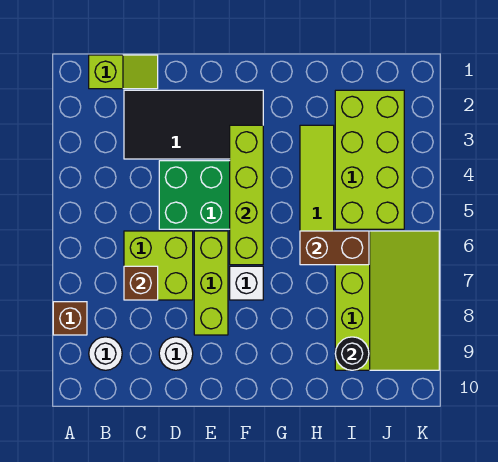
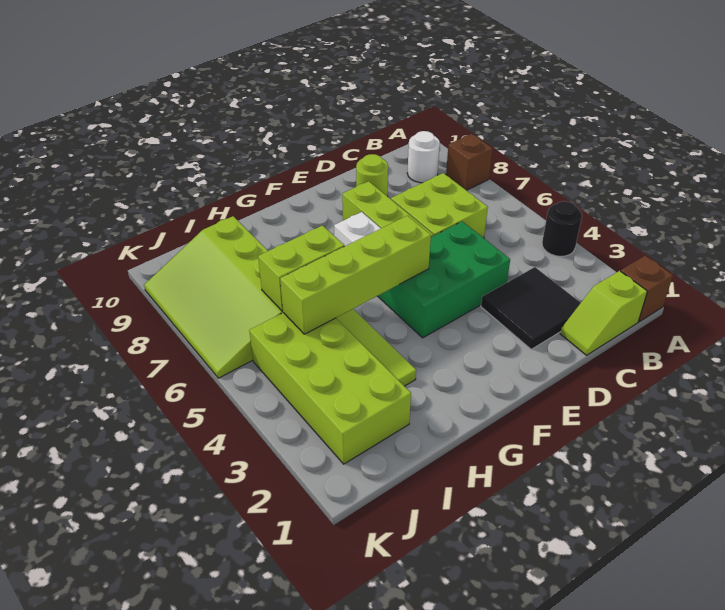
black 2x4 tile [124,90,263,159] -> black 2x2 tile [481,267,581,349]
brown 1x1 brick [124,266,158,300] -> brown 1x1 brick moved to [621,256,673,322]
white 1x1 round brick [159,337,193,370] -> lime 1x1 round brick [356,154,388,197]
lime 1x4 brick [230,125,263,265] -> lime 1x4 brick turned to [280,216,431,334]
brown 1x2 brick [300,231,369,265] -> lime 1x2 brick [258,226,344,311]
black 1x1 round brick [335,337,369,370] -> black 1x1 round brick moved to [542,201,582,256]

